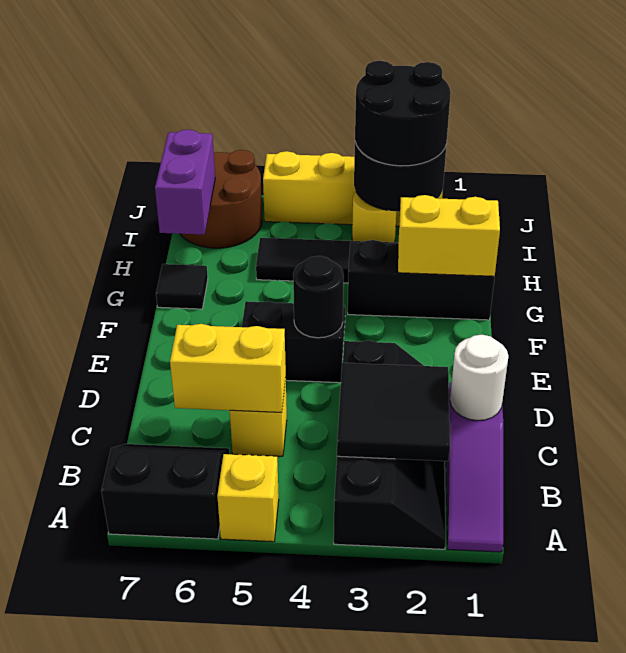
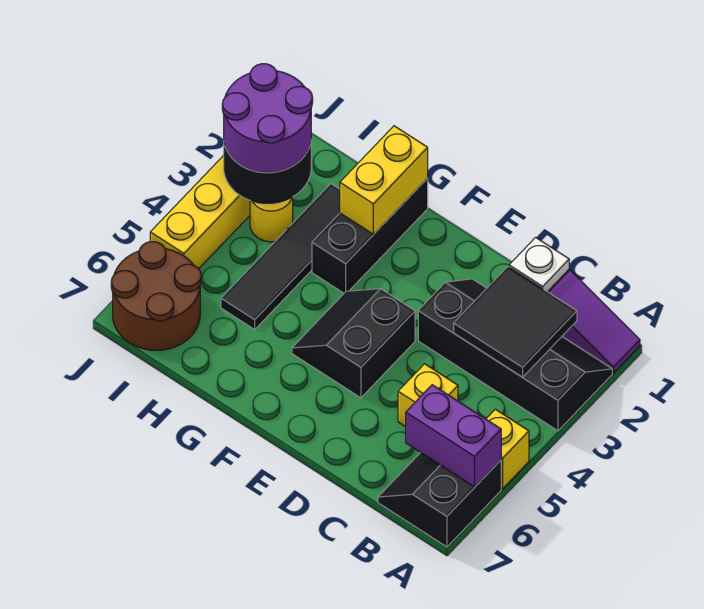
white 1x1 round brick [450,335,508,420] -> white 1x1 plate [509,238,569,292]
yellow 1x2 brick [170,324,286,412] -> none
black 1x1 round brick [293,256,344,338] -> none
black 1x1 tile [156,264,208,309] -> none
purple 1x2 brick [155,130,215,235] -> purple 1x2 brick moved to [406,385,501,487]
black 2x2 round brick [355,61,451,166] -> purple 2x2 round brick [222,64,313,173]

